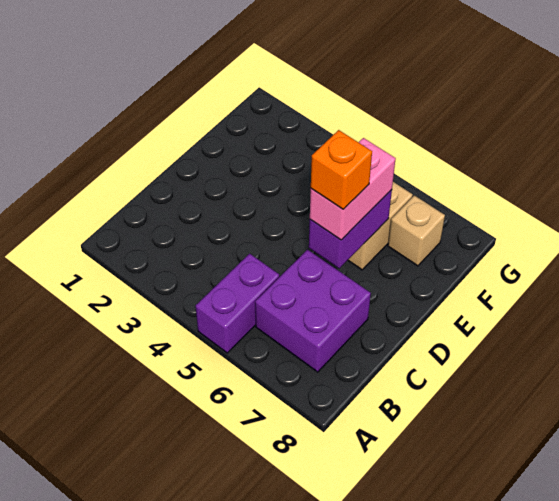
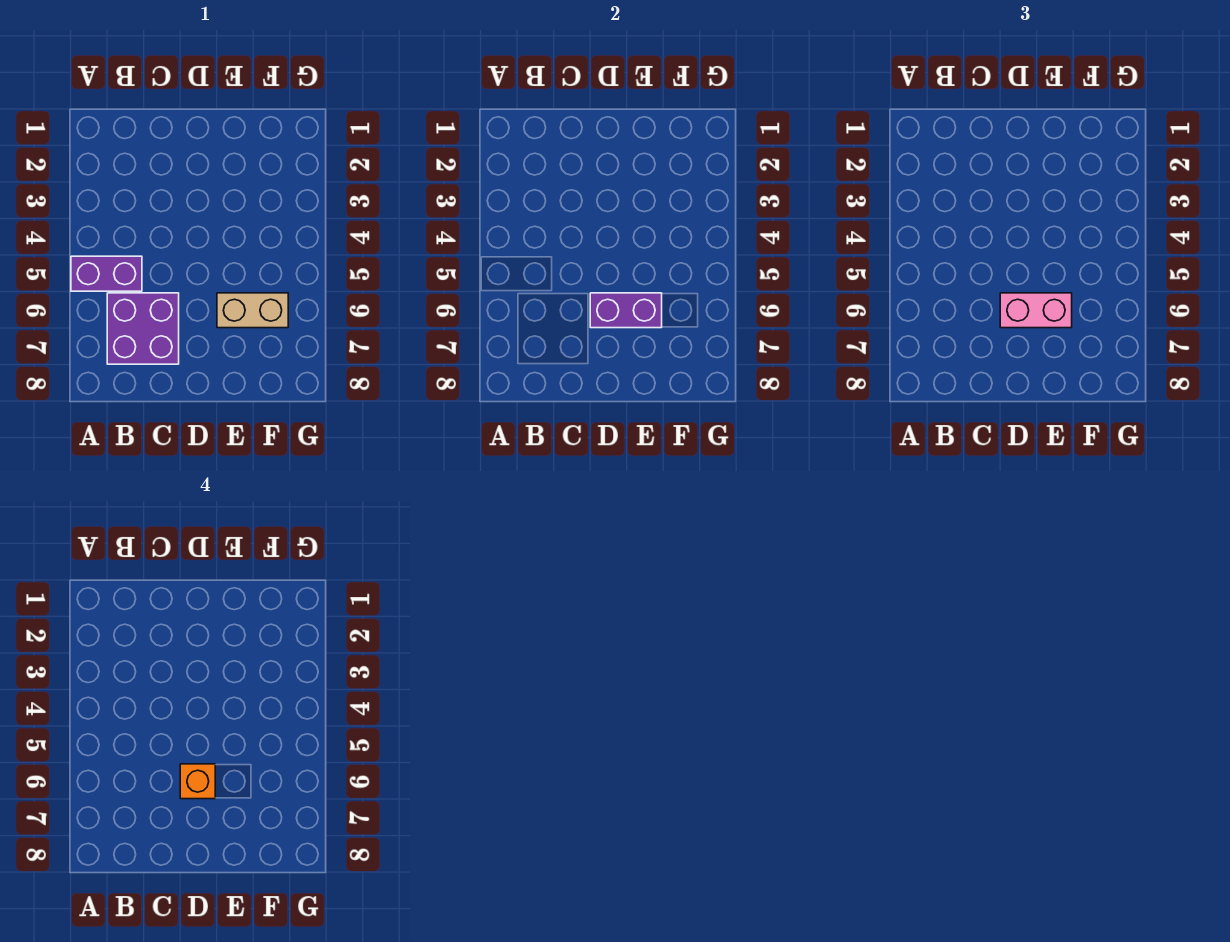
tan 1x1 brick [388,195,445,266] -> none

